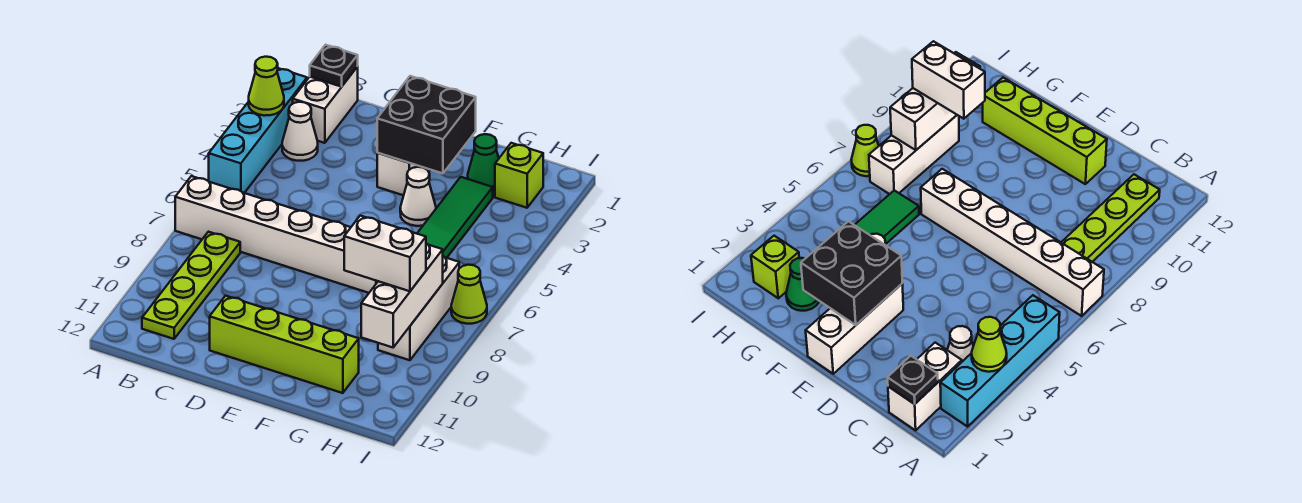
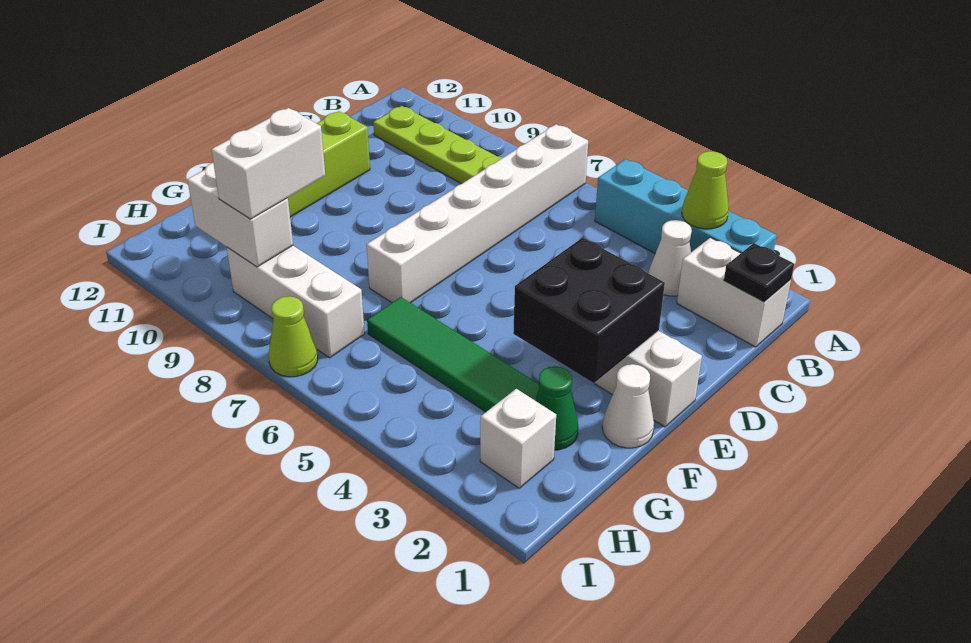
white 1x1 cone [400,167,436,226] -> white 1x1 cone moved to [602,364,654,448]
lime 1x1 brick [495,143,543,208] -> white 1x1 brick [480,389,556,488]
white 1x3 brick [361,243,443,347] -> white 1x2 brick [187,163,293,267]

